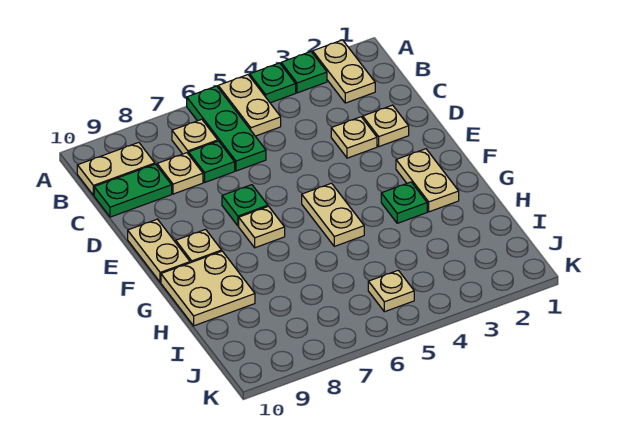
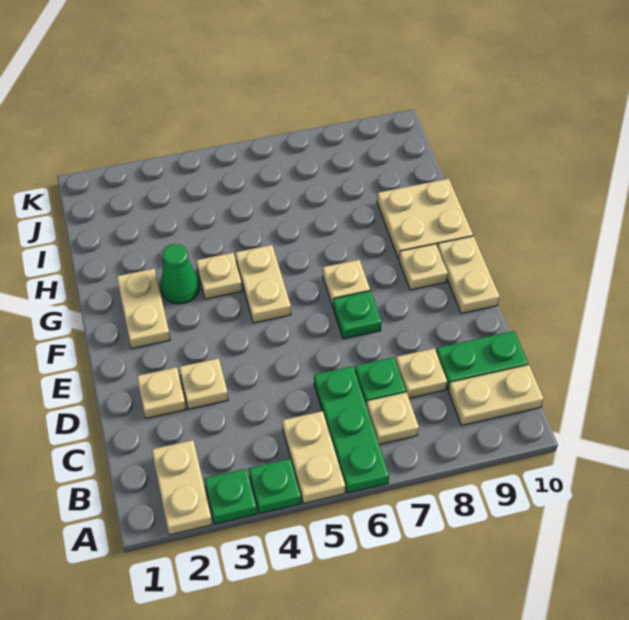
green 1x1 plate [381,182,427,223] -> green 1x1 cone [161,244,199,304]
tan 1x1 plate [368,270,414,312] -> tan 1x1 plate moved to [196,253,242,299]

